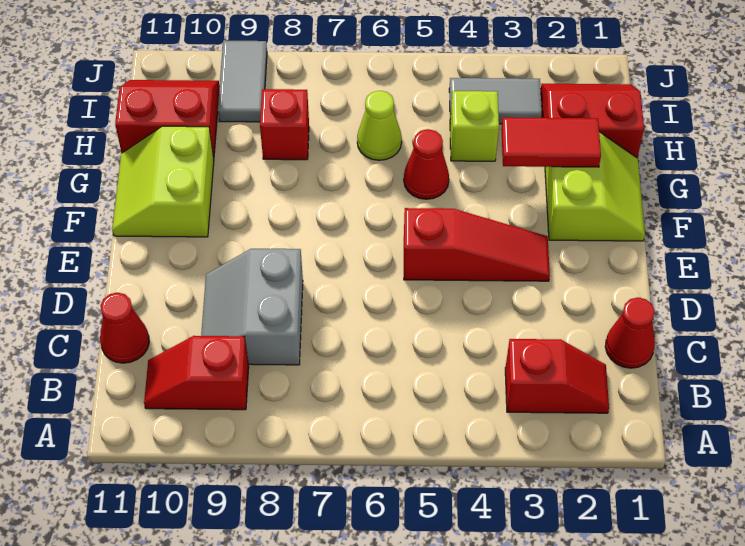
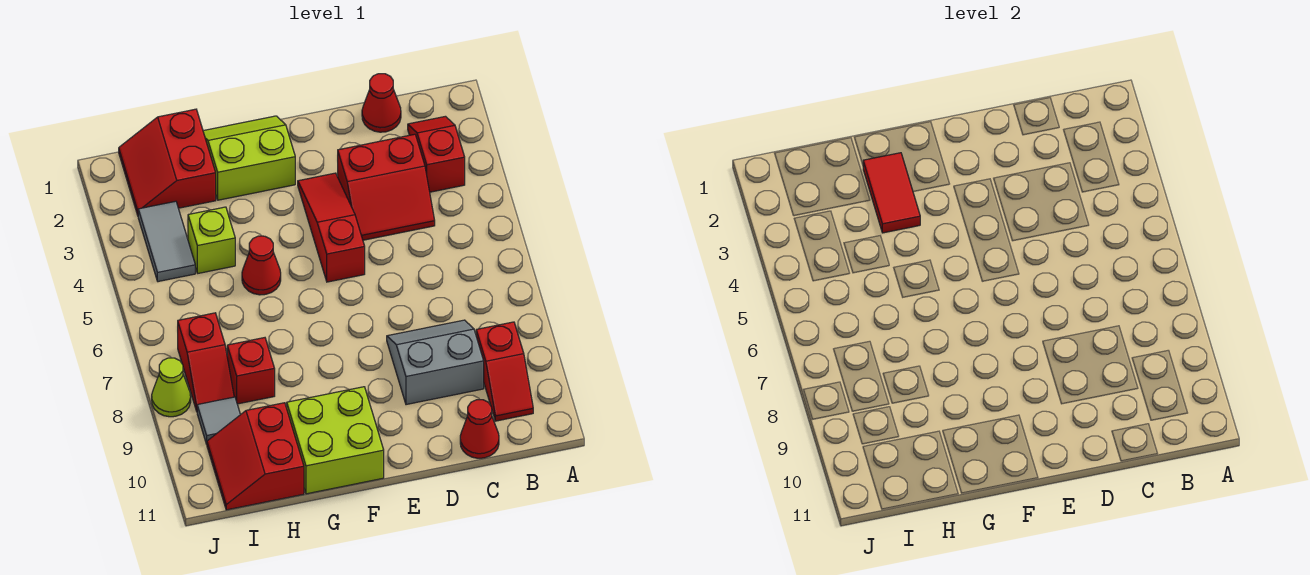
none -> red 2x2 slope [338,134,435,240]
grey 2x2 slope [201,249,303,365] -> grey 2x2 slope turned to [387,320,484,405]
lime 2x2 slope [112,126,214,237] -> lime 2x2 brick [287,387,384,494]
lime 1x1 cone [357,91,402,160] -> lime 1x1 cone moved to [152,358,191,417]
none -> red 1x2 slope [178,313,234,411]
grey 1x2 tile [218,41,267,122] -> grey 1x1 tile [197,397,240,444]

